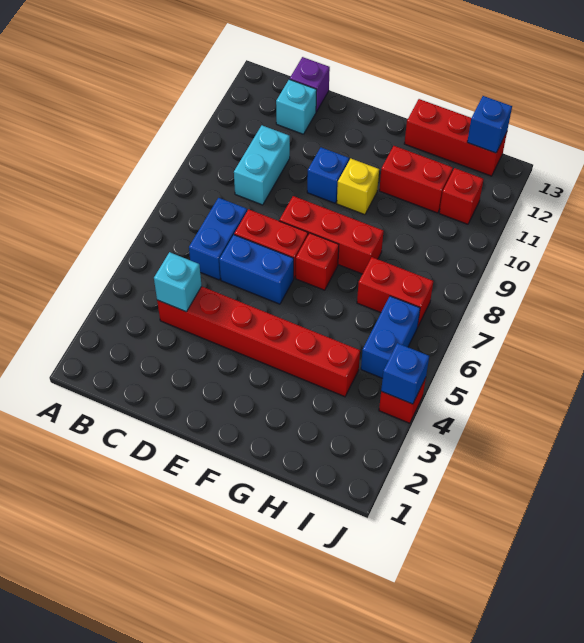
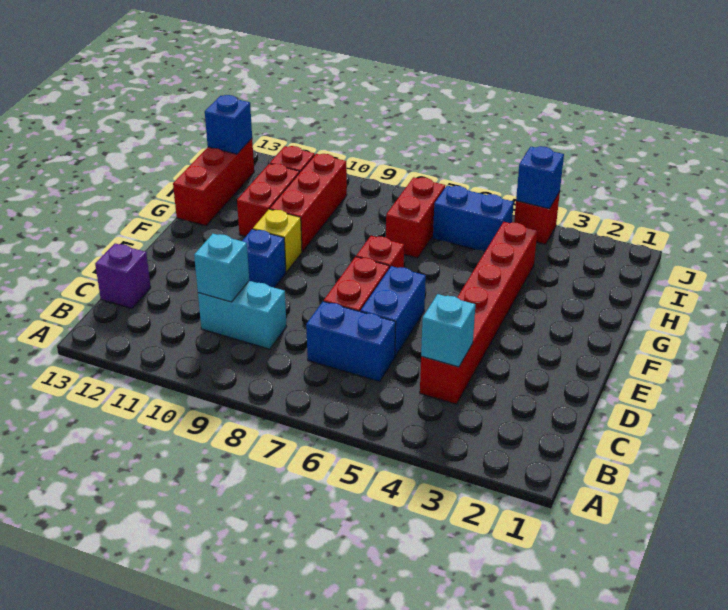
cyan 1x1 brick [276,79,317,134] -> cyan 1x1 brick moved to [194,234,249,302]
red 1x3 brick [279,196,384,274] -> red 1x3 brick moved to [270,154,347,252]

